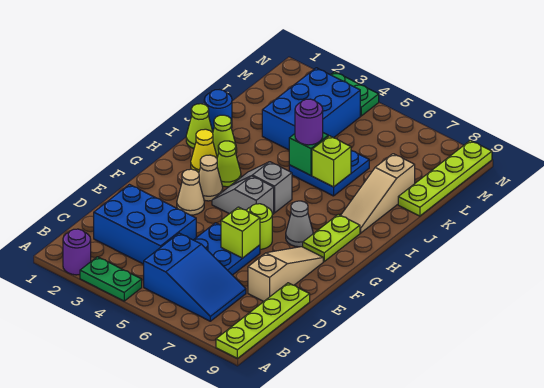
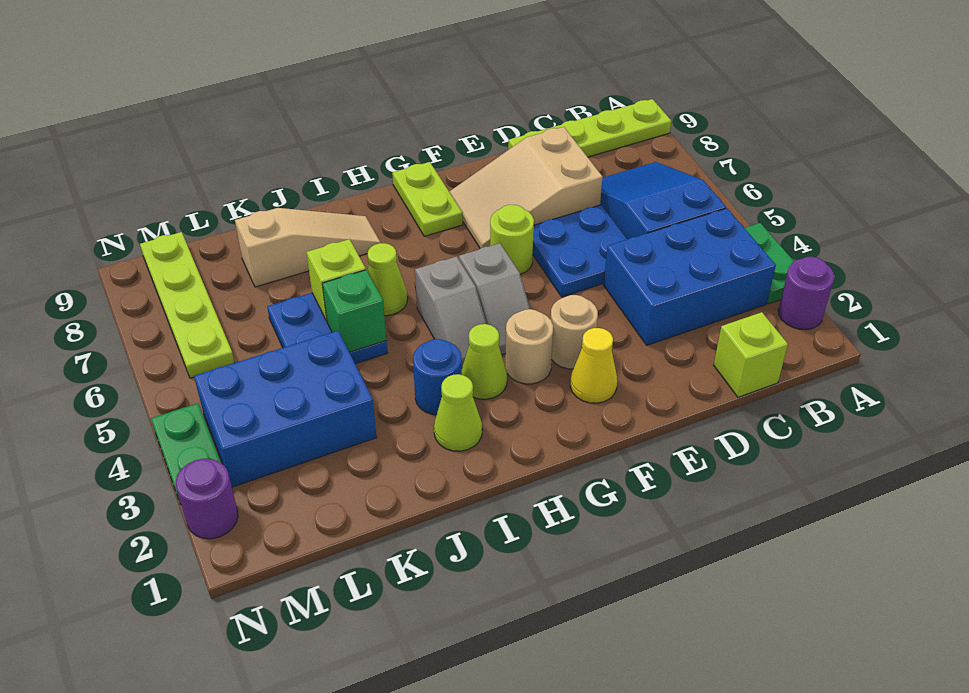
blue 2x3 brick [94,185,196,264] -> blue 2x3 brick turned to [604,208,776,345]
tan 1x3 slope [248,247,323,302] -> tan 2x3 slope [449,127,603,248]
lime 1x1 brick [221,207,260,258] -> lime 1x1 brick moved to [714,312,788,397]
tan 1x1 cone [177,169,204,215] -> tan 1x1 round brick [551,295,598,369]
tan 1x1 cone [199,155,223,201] -> tan 1x1 round brick [505,309,553,384]
grey 1x1 cone [286,201,313,247] -> none
lime 1x2 plate [303,214,360,261] -> lime 1x2 plate turned to [392,162,463,236]
yellow 1x1 cone [191,129,217,173] -> yellow 1x1 cone moved to [570,328,617,403]
lime 1x1 cone [186,104,213,148] -> lime 1x1 cone moved to [367,243,408,316]
blue 1x1 round brick [204,90,232,131] -> blue 1x1 round brick moved to [413,339,462,415]
purple 1x1 round brick [295,99,323,145] -> purple 1x1 round brick moved to [176,459,238,539]
lime 1x4 plate [398,140,492,216] -> lime 1x4 plate turned to [140,232,234,378]

